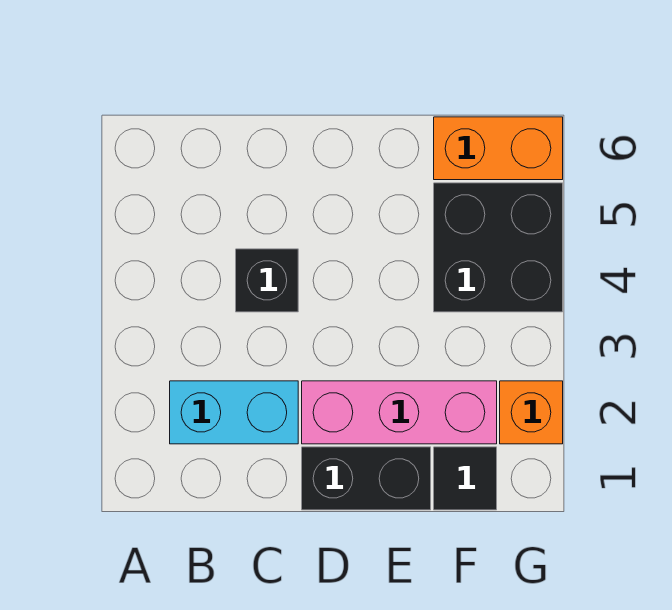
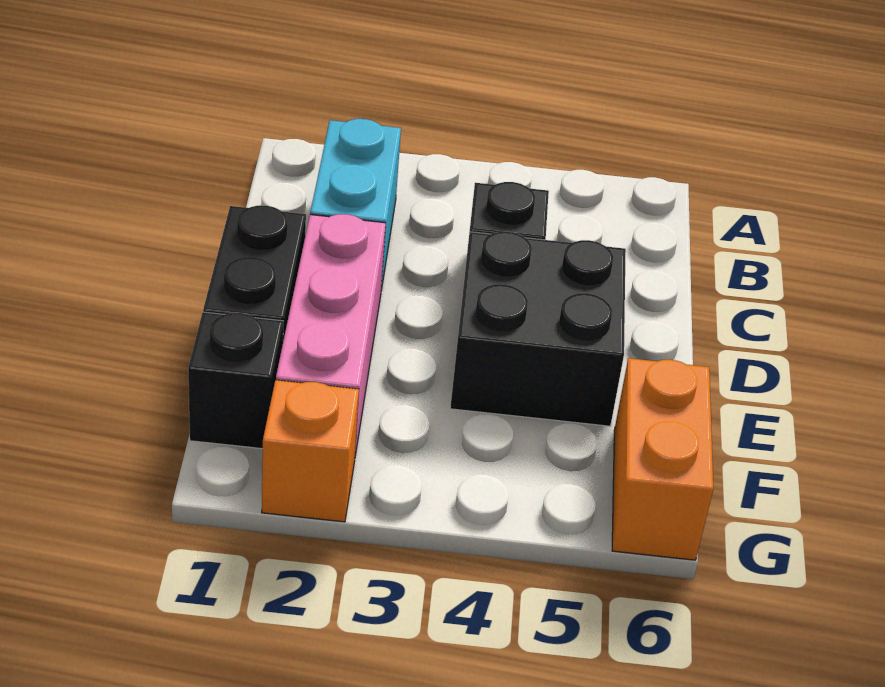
black 1x1 tile [434,447,497,510] -> black 1x1 brick [188,312,283,449]
black 2x2 brick [434,183,563,312] -> black 2x2 brick moved to [450,232,626,426]

